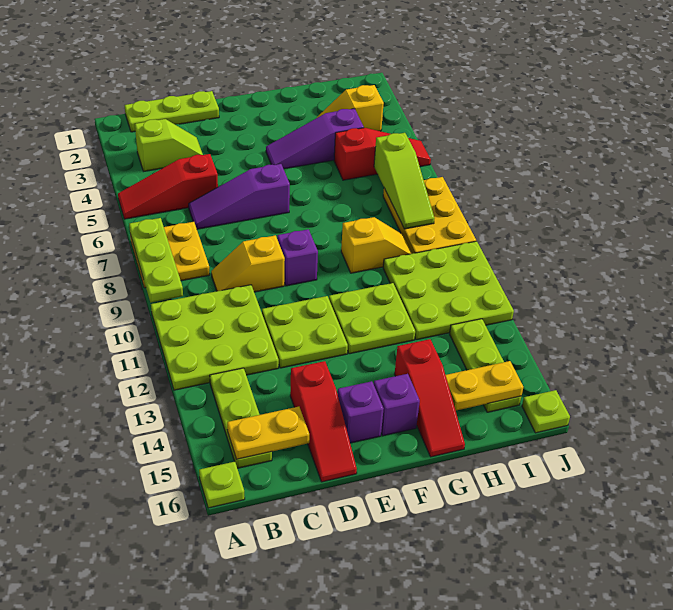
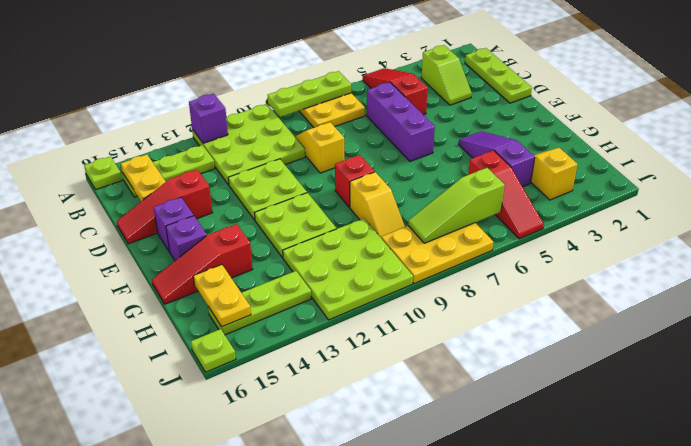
purple 1x3 slope [189,164,290,229] -> purple 1x3 brick [367,82,435,161]
purple 1x1 brick [277,229,318,286] -> purple 1x1 brick moved to [189,94,228,143]
none -> red 1x1 brick [335,155,375,207]

